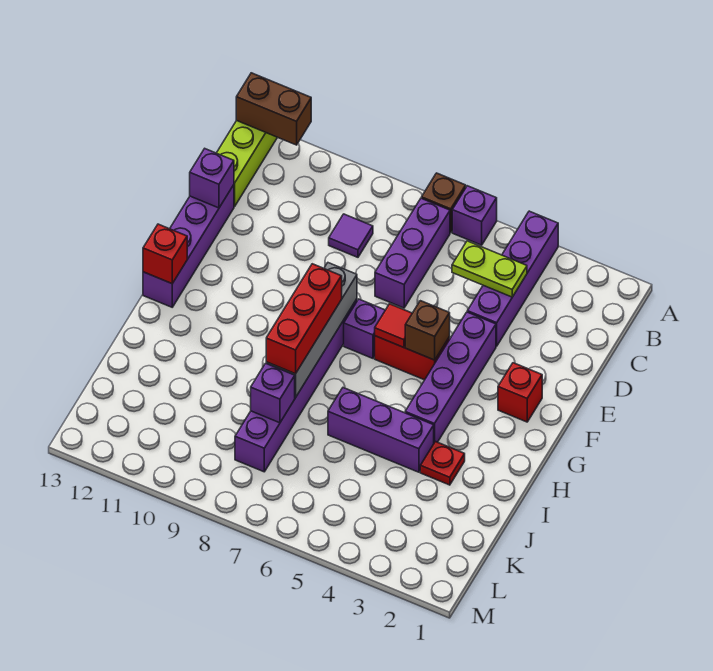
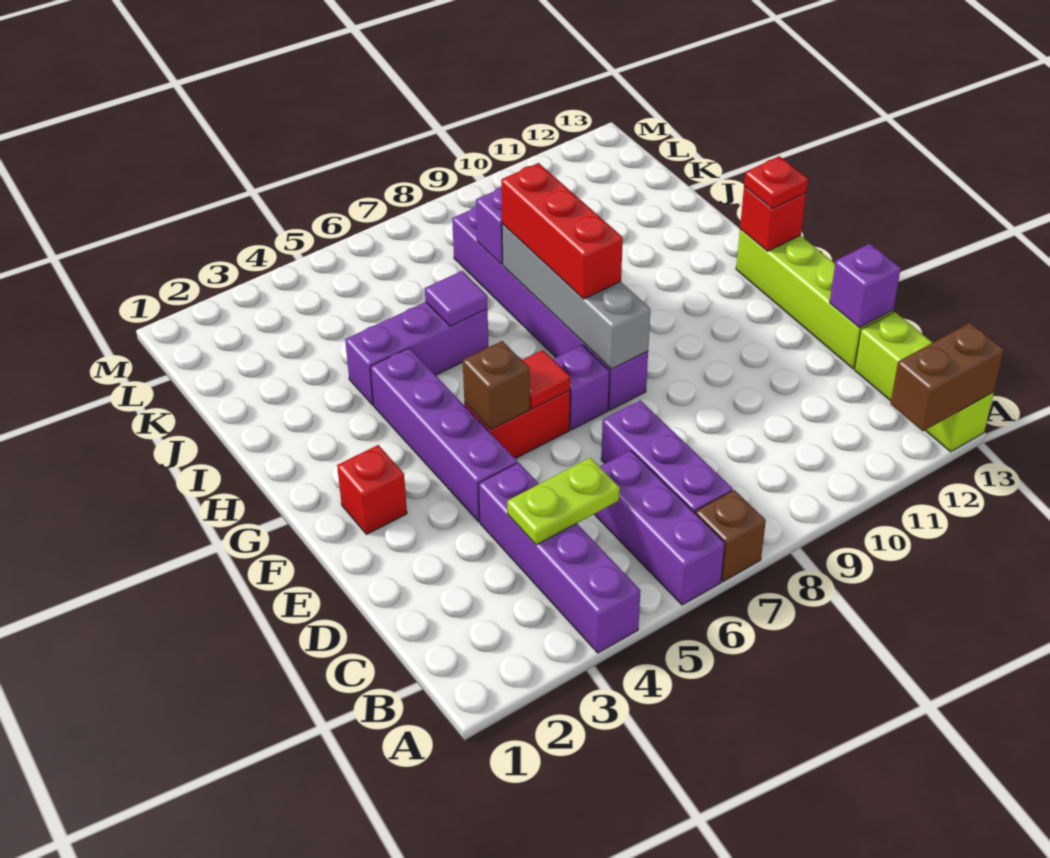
purple 1x1 brick [452,186,497,245] -> purple 1x3 brick [594,450,725,605]
purple 1x1 tile [329,214,373,257] -> purple 1x1 tile moved to [425,271,487,326]
purple 1x4 brick [143,185,234,307] -> lime 1x4 brick [736,229,893,369]
red 1x1 plate [420,442,465,485] -> red 1x1 plate moved to [744,156,808,209]

